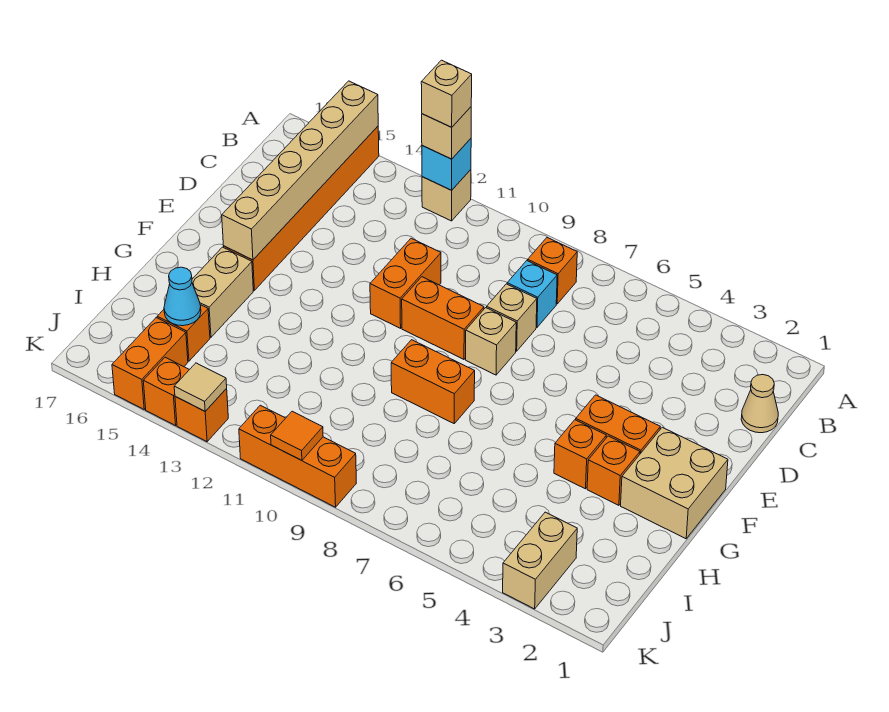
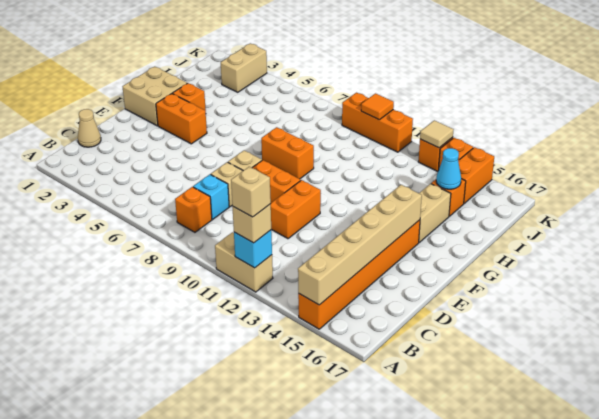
tan 1x1 brick [422,170,471,221] -> tan 1x2 brick [215,232,273,292]
orange 1x1 brick [554,420,606,489] -> none

